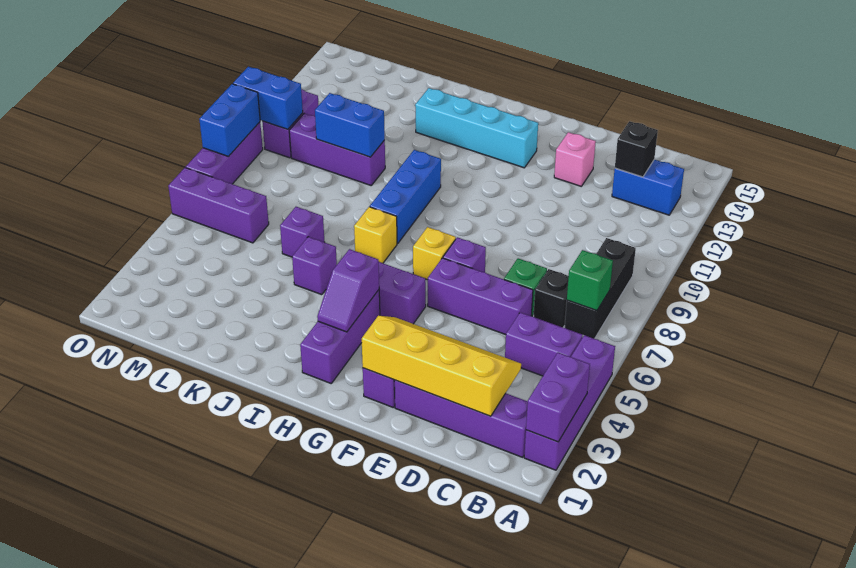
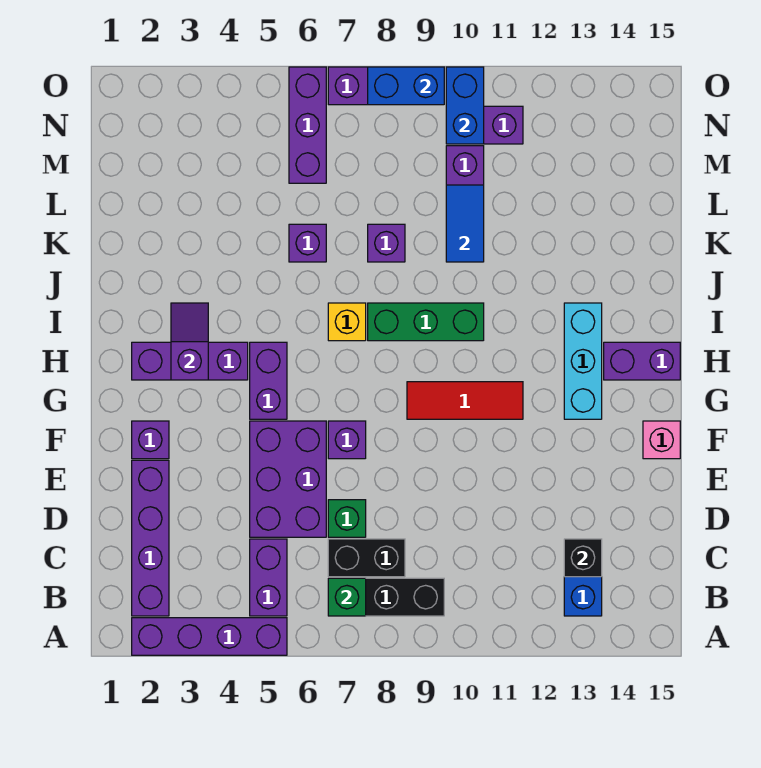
purple 1x2 brick [526,353,590,442] -> purple 1x2 brick moved to [604,342,680,380]
yellow 2x4 slope [362,316,521,416] -> none
black 1x1 brick [534,269,569,327] -> black 1x2 brick [328,539,405,577]
purple 1x3 brick [428,258,533,335] -> purple 2x3 brick [250,421,326,537]
pink 1x1 brick [554,132,596,186] -> pink 1x1 brick moved to [643,421,680,459]
yellow 1x1 brick [413,227,456,280] -> none
none -> red 1x3 tile [407,382,523,419]
cyan 1x4 brick [415,88,538,168] -> cyan 1x3 brick [564,303,602,419]
purple 1x2 slope [317,249,379,332] -> purple 1x2 slope turned to [171,303,208,380]
blue 1x3 brick [370,150,441,244] -> green 1x3 brick [368,303,484,341]
purple 1x1 brick [292,237,337,295] -> purple 1x1 brick moved to [368,224,405,262]
blue 1x2 brick [315,93,385,157] -> blue 1x2 tile [446,185,484,262]

